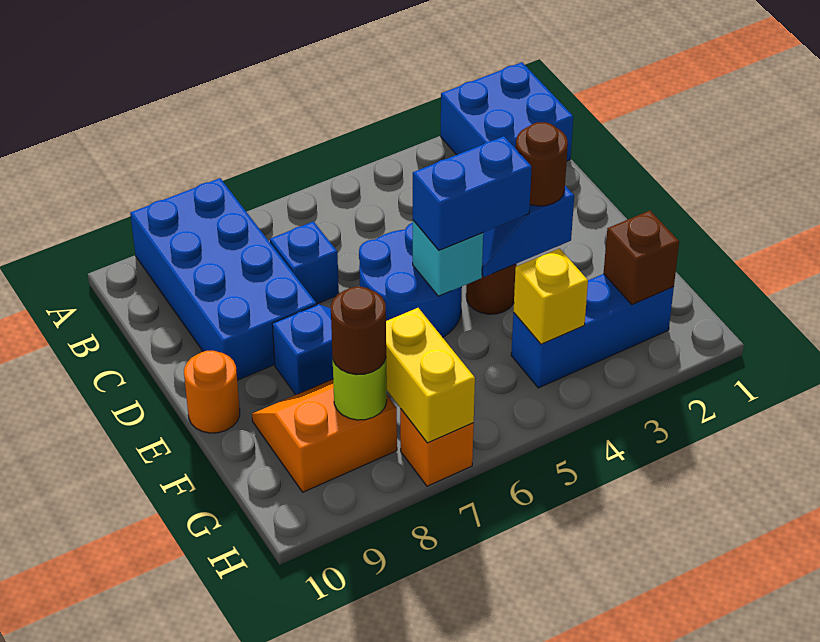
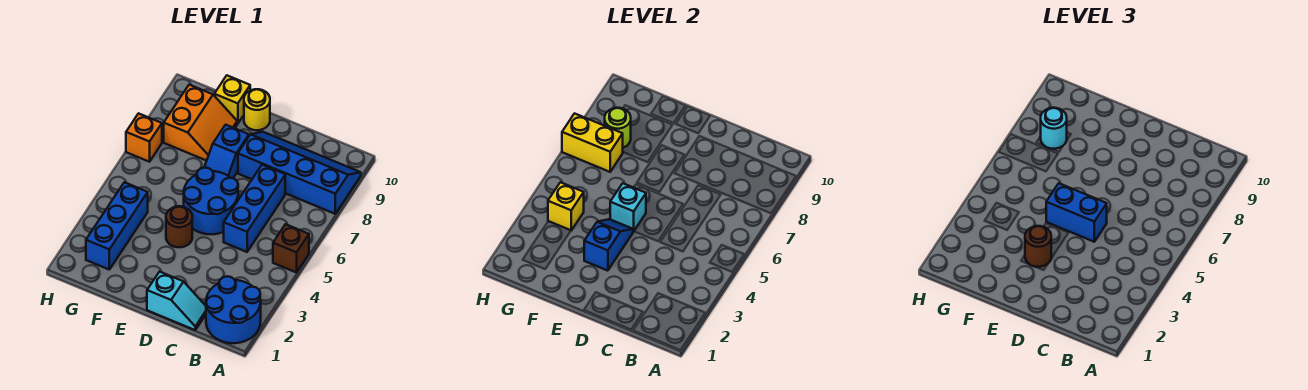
blue 2x2 brick [441,62,573,161] -> blue 2x2 round brick [206,276,261,343]
blue 2x4 brick [130,178,316,380] -> blue 2x4 slope [238,132,361,214]
none -> cyan 1x2 slope [147,272,206,330]
blue 1x1 brick [270,221,339,304] -> blue 1x3 brick [224,165,285,252]
blue 1x2 brick [413,136,532,251] -> blue 1x2 brick turned to [1046,183,1107,242]
orange 1x1 round brick [184,351,240,433] -> yellow 1x1 round brick [244,89,270,130]
none -> yellow 1x1 brick [214,76,250,124]
brown 1x1 brick [604,211,679,305] -> brown 1x1 brick moved to [273,224,309,273]
brown 1x1 round brick [331,287,386,375] -> cyan 1x1 round brick [1041,108,1067,149]

